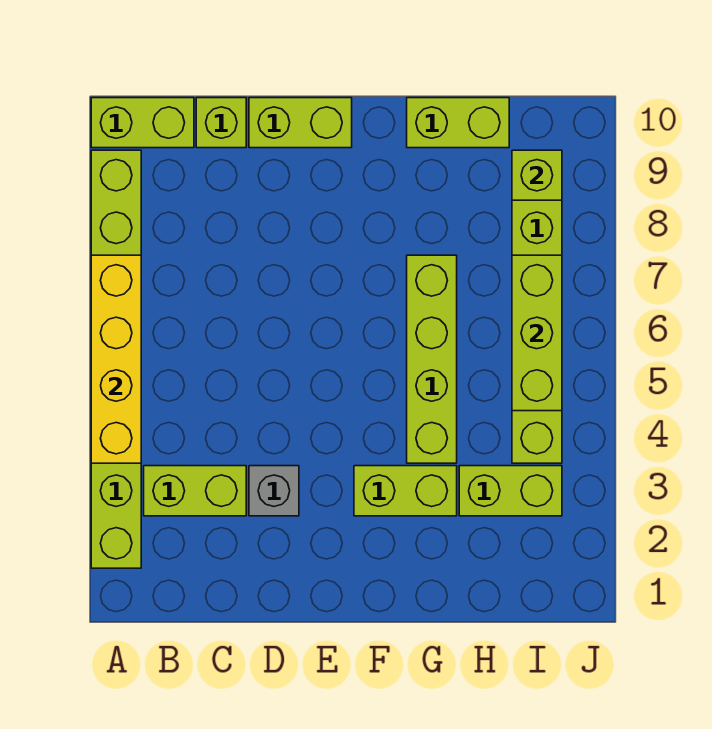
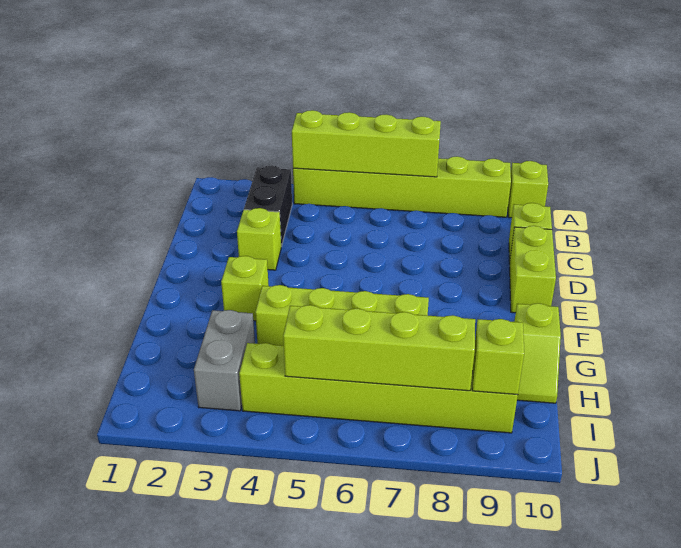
lime 1x8 brick [91,150,141,568] -> lime 1x6 brick [293,156,511,217]
yellow 1x4 brick [91,255,141,463] -> lime 1x4 brick [292,110,441,177]
lime 1x2 brick [91,98,194,148] -> lime 1x1 brick [508,161,548,218]
lime 1x2 brick [144,466,246,516] -> black 1x2 brick [244,165,292,247]
grey 1x1 brick [249,466,299,516] -> lime 1x1 brick [237,208,281,270]
lime 1x2 brick [354,466,457,516] -> lime 1x1 brick [221,256,269,321]
lime 1x2 brick [407,98,509,148] -> lime 1x2 slope [514,303,561,403]
lime 1x2 brick [459,466,562,516] -> grey 1x2 brick [194,310,255,411]
lime 1x3 brick [512,255,562,411] -> lime 1x4 brick [283,305,475,391]

